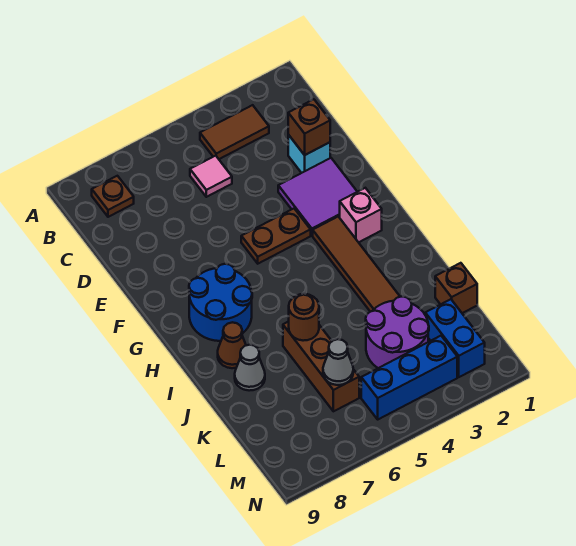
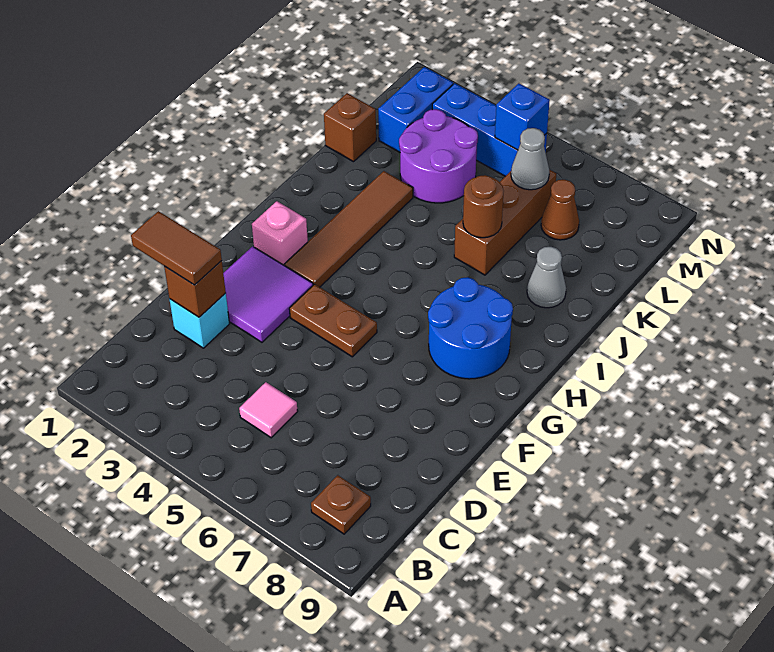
brown 1x2 tile [200,105,269,159] -> brown 1x2 tile moved to [131,211,222,285]
brown 1x1 cone [218,322,246,368] -> brown 1x1 cone moved to [541,180,579,240]
none -> blue 1x1 brick [495,83,550,150]

